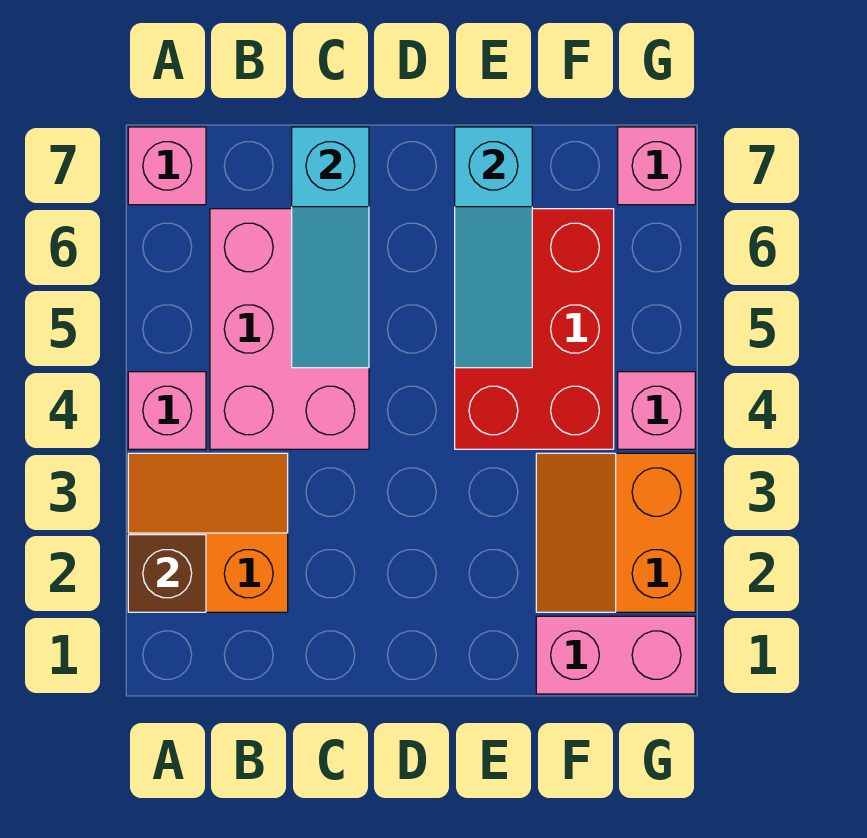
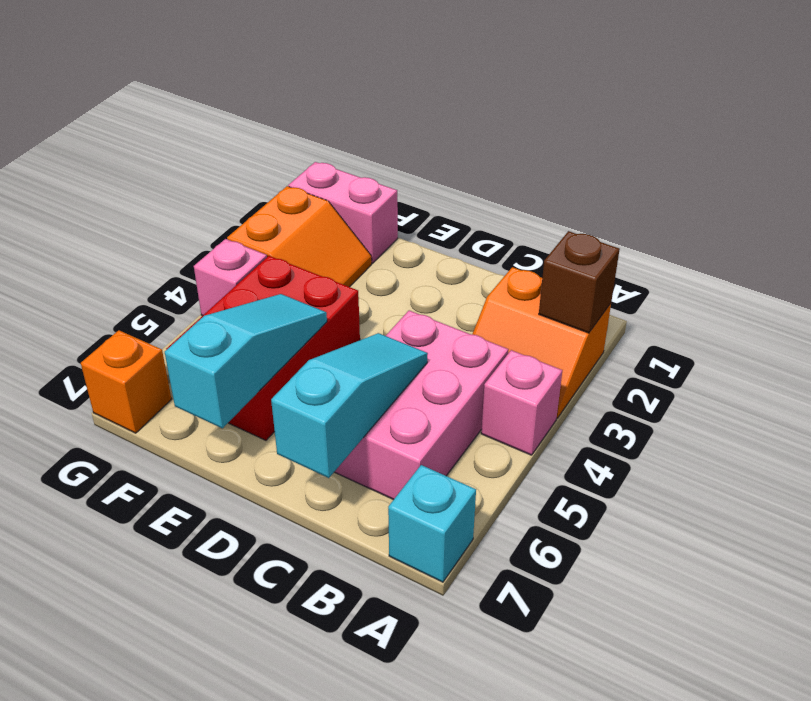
pink 1x1 brick [128,127,206,205] -> cyan 1x1 brick [388,465,476,582]
pink 1x1 brick [618,127,695,205] -> orange 1x1 brick [81,330,171,433]

